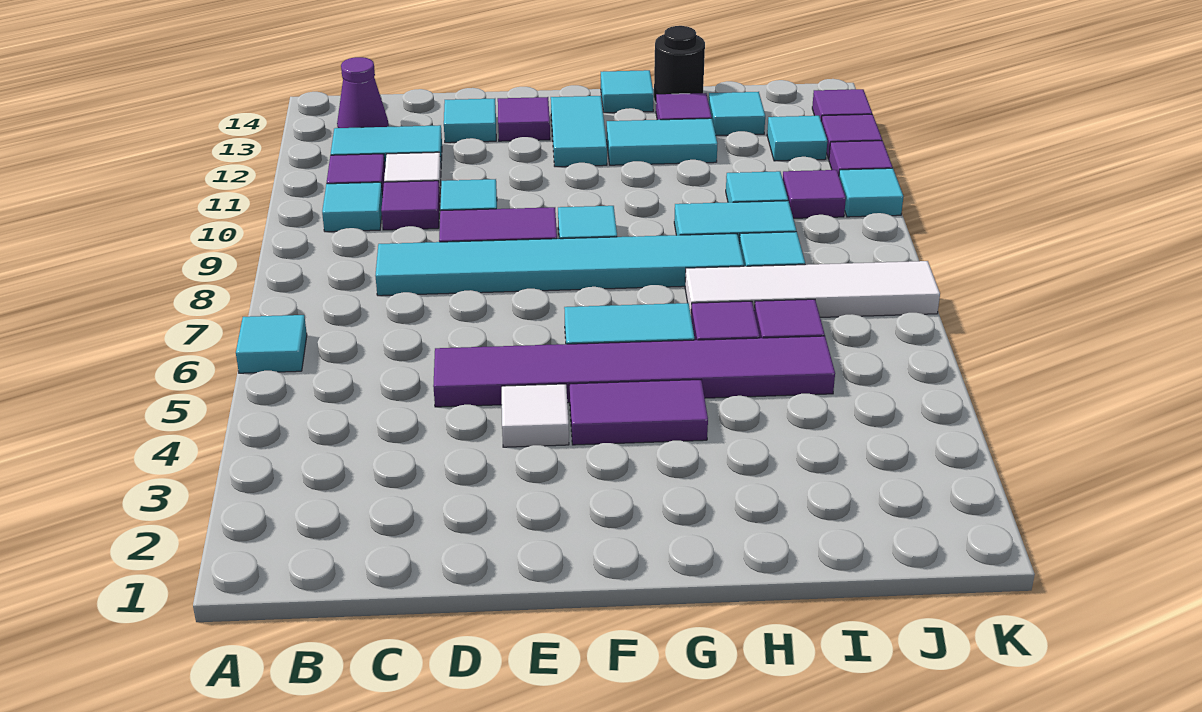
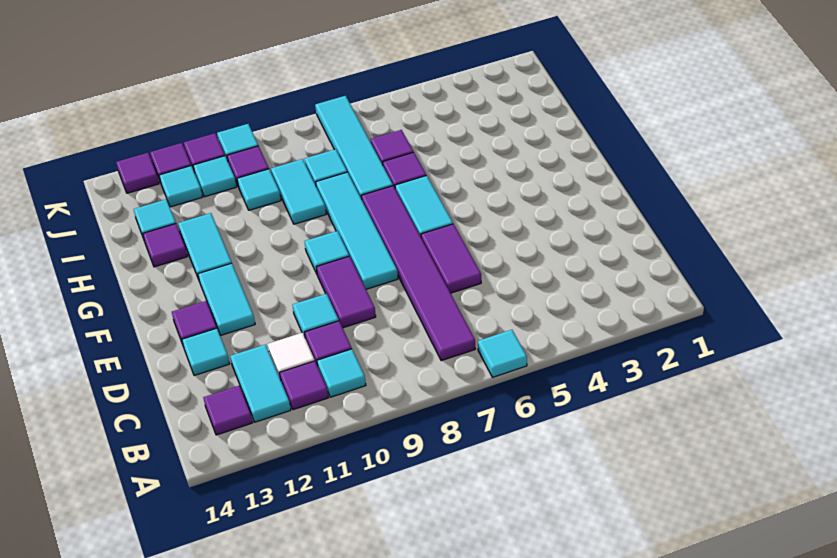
purple 1x1 cone [337,57,389,128] -> purple 1x1 tile [203,386,253,435]
cyan 1x6 tile [375,234,744,296] -> cyan 1x4 tile [316,172,398,289]
purple 1x6 tile [433,336,835,407] -> purple 1x6 tile moved to [361,186,475,361]
white 1x1 tile [502,384,569,447] -> none
purple 1x2 tile [569,380,708,445] -> purple 1x2 tile moved to [421,224,481,293]
cyan 1x2 tile [551,96,607,167] -> cyan 1x2 tile turned to [198,263,255,335]
cyan 1x1 tile [601,70,654,113] -> cyan 1x1 tile moved to [193,156,236,197]
white 1x4 tile [685,261,940,317] -> cyan 1x4 tile [315,96,393,199]
black 1x1 round brick [654,26,705,103] -> none

